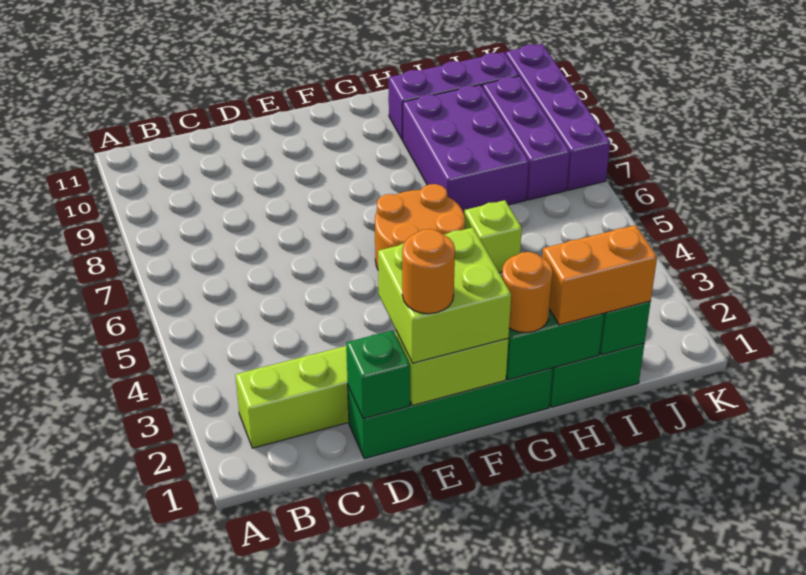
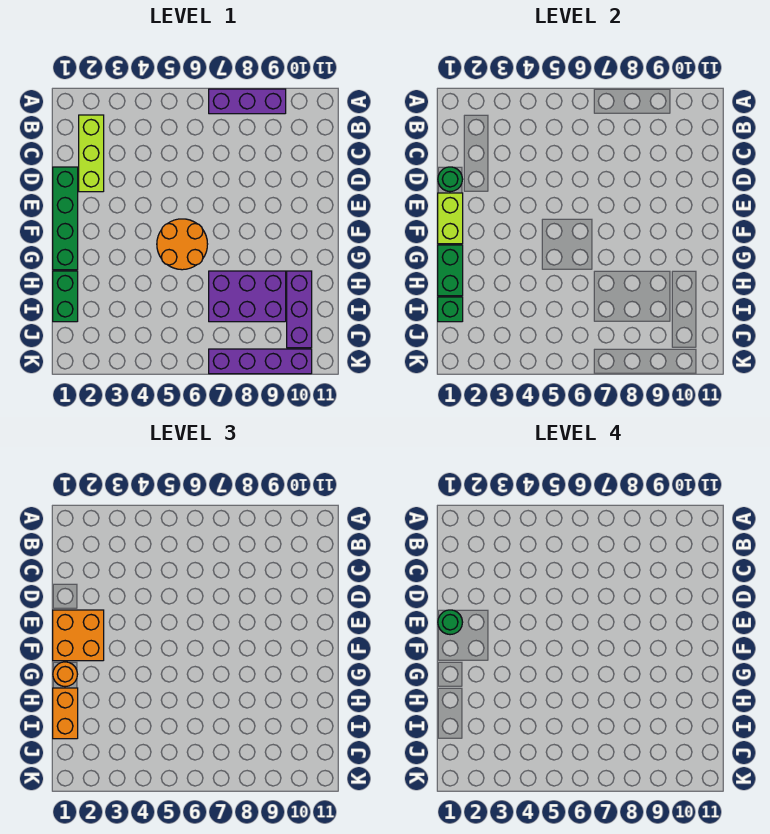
green 1x1 brick [346,330,410,419] -> green 1x1 round brick [438,167,463,192]
lime 2x2 brick [378,227,511,363] -> orange 2x2 brick [53,610,104,661]
orange 1x1 round brick [402,229,455,314] -> green 1x1 round brick [438,610,463,635]
lime 1x1 brick [464,200,522,273] -> none
purple 1x3 brick [482,76,570,200] -> purple 1x3 brick moved to [209,89,286,114]

